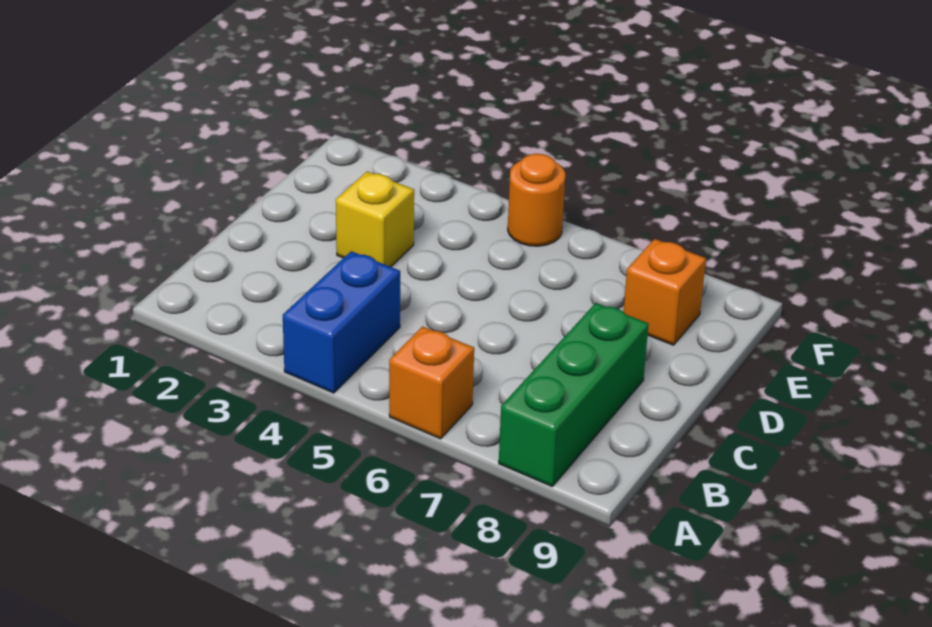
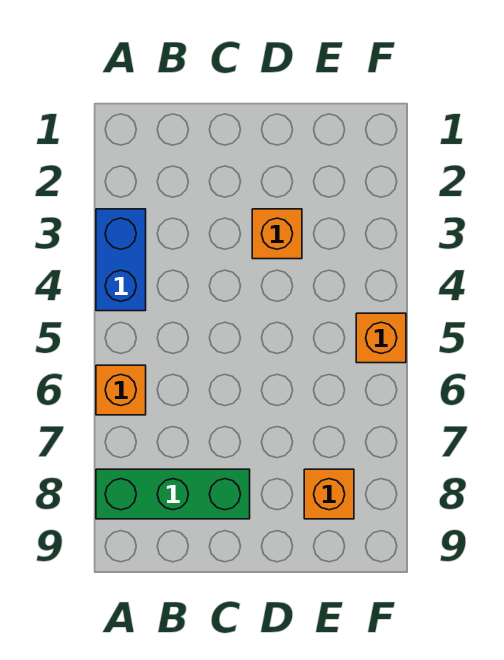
blue 1x2 brick [283,251,400,393] -> blue 1x2 brick turned to [96,209,146,311]
yellow 1x1 brick [336,172,414,267] -> orange 1x1 brick [252,209,302,259]
orange 1x1 round brick [508,154,565,246] -> orange 1x1 brick [356,313,406,363]

